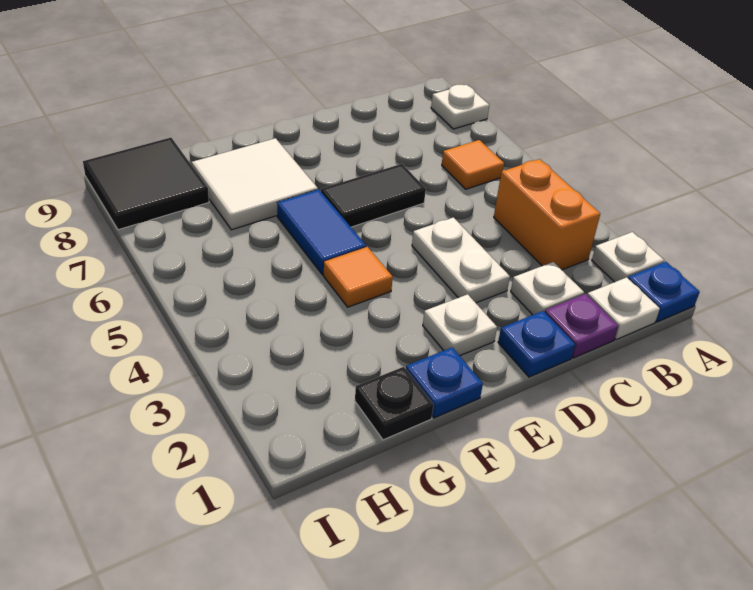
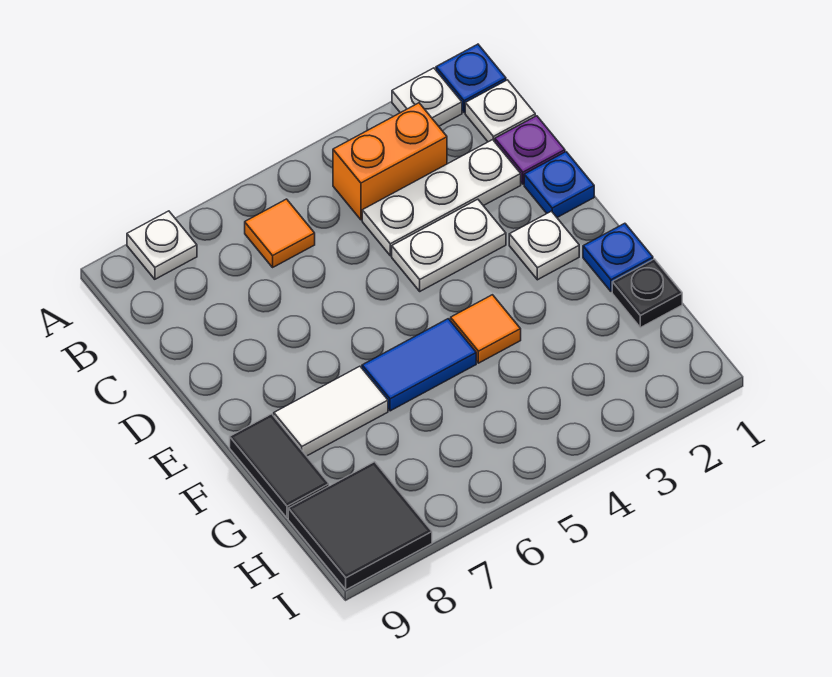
white 1x1 plate [511,262,584,315] -> white 1x3 plate [362,140,521,256]
black 1x2 tile [321,164,426,227] -> black 1x2 tile moved to [230,414,329,518]
white 2x2 tile [192,138,318,230] -> white 1x2 tile [274,366,388,456]

